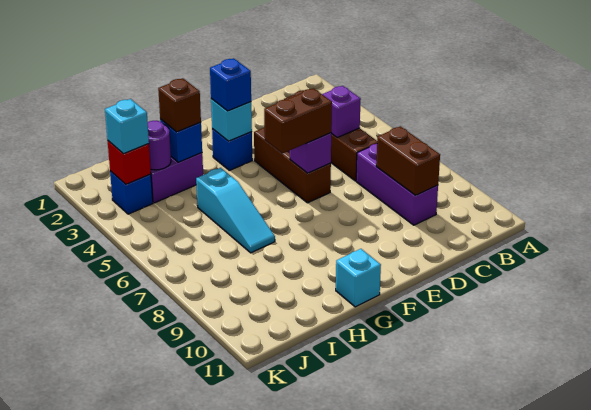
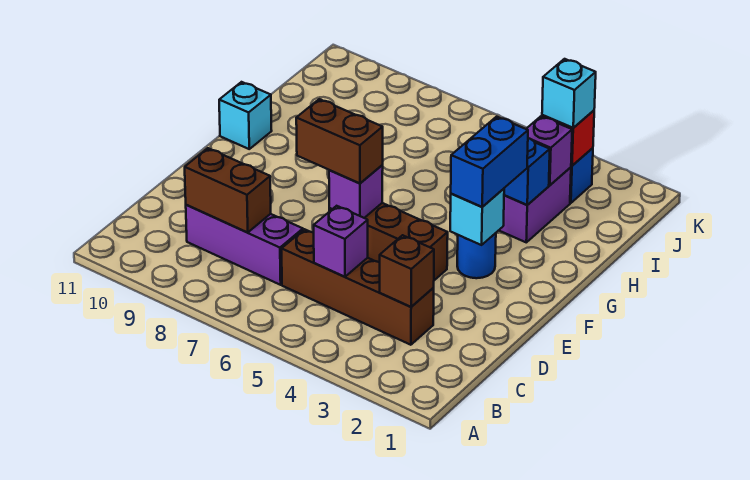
brown 1x2 brick [264,88,332,153] -> brown 1x2 brick turned to [296,99,383,183]
blue 1x1 brick [212,129,252,170] -> blue 1x1 round brick [457,233,496,278]
blue 1x1 brick [210,58,251,111] -> blue 1x2 brick [451,117,528,207]
brown 1x1 brick [158,78,201,132] -> brown 1x1 brick moved to [380,235,434,307]
cyan 1x3 slope [196,168,275,253] -> none
purple 1x1 round brick [148,121,171,170] -> purple 1x1 brick [526,116,572,185]

